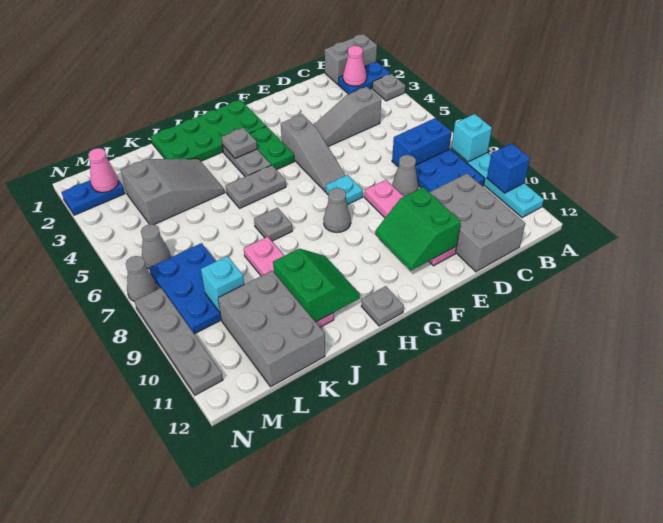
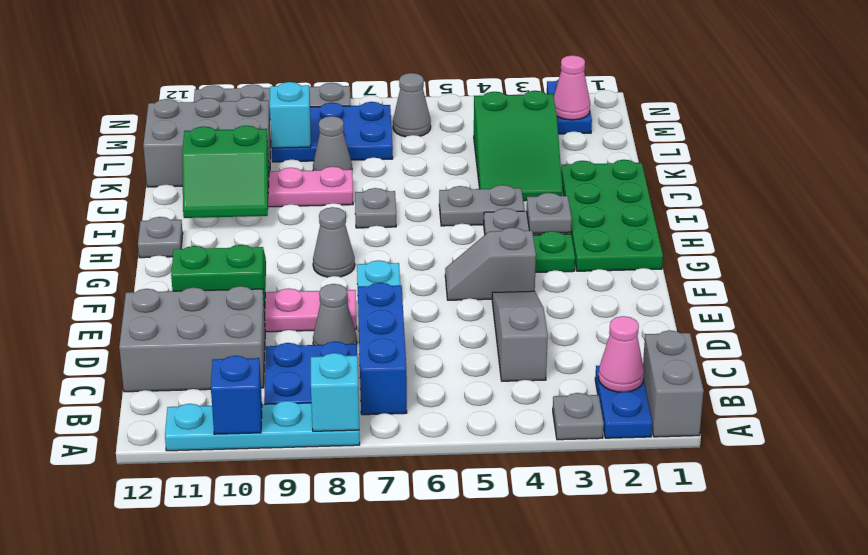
blue 1x2 brick [392,118,452,167] -> blue 1x3 brick [358,283,407,415]
grey 1x3 slope [281,114,345,192] -> grey 1x2 slope [445,228,536,300]
grey 1x2 plate [226,165,286,208] -> grey 1x2 plate turned to [439,185,524,226]
grey 2x3 slope [121,159,225,225] -> green 2x3 slope [474,91,563,201]
grey 1x1 cone [126,256,157,301] -> grey 1x1 cone moved to [313,116,352,171]

